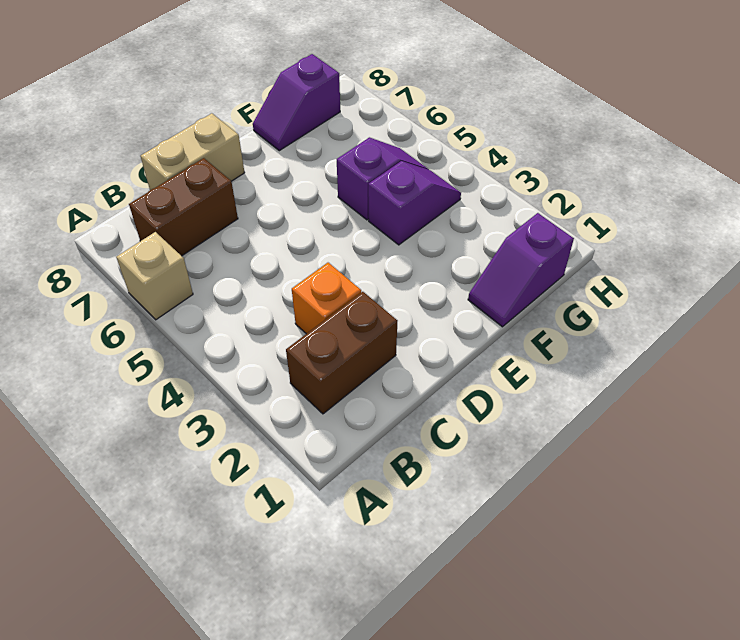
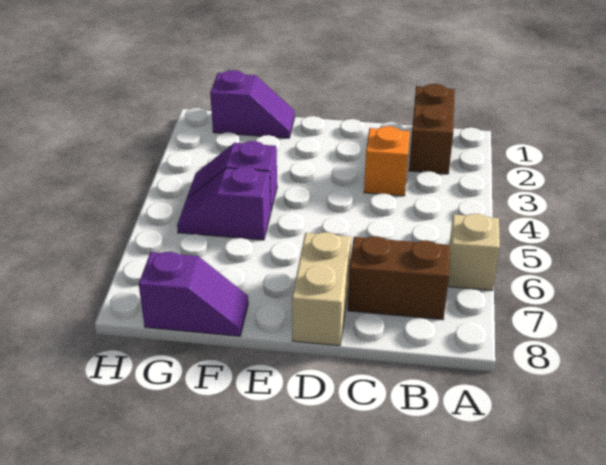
brown 1x2 brick [286,292,397,414] -> brown 1x2 brick turned to [409,84,455,174]
tan 1x2 brick [141,113,245,190] -> tan 1x2 brick turned to [292,232,351,346]

